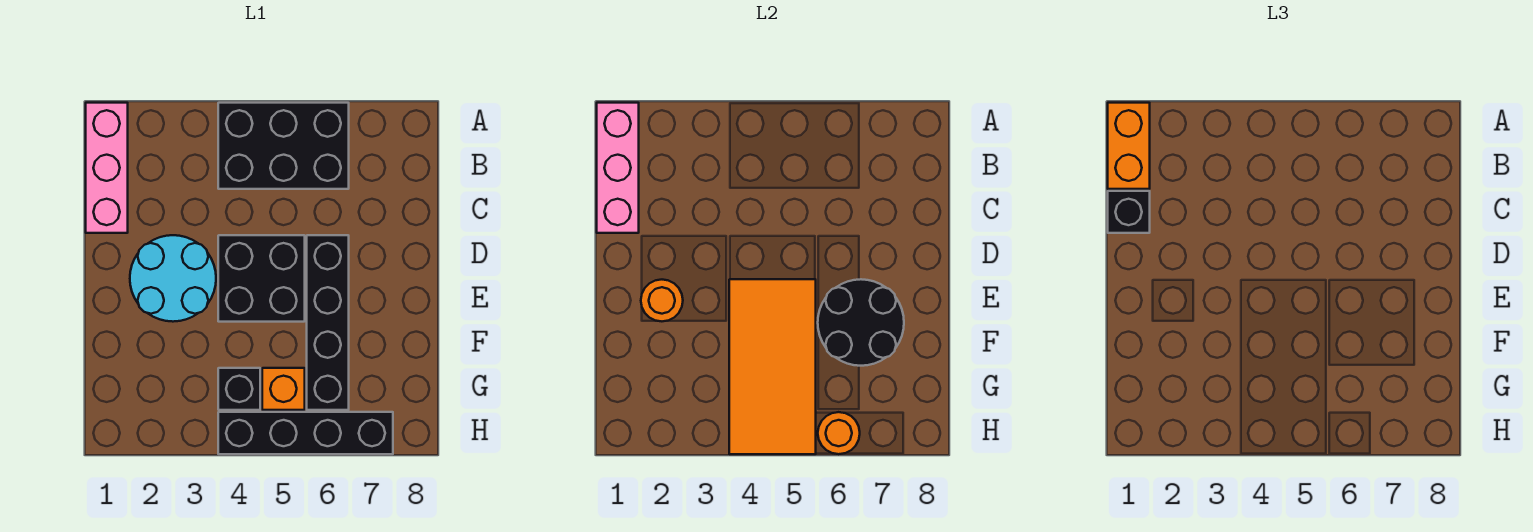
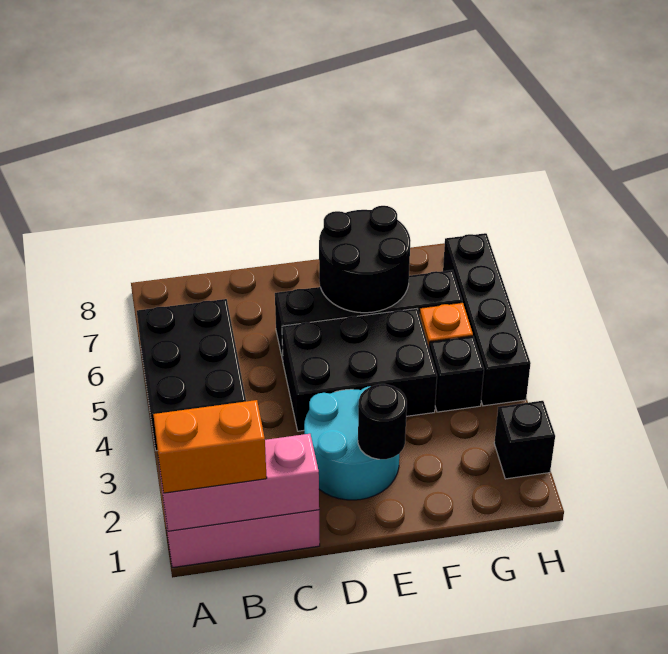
black 1x1 brick [1108,191,1150,233] -> black 1x1 brick moved to [494,401,555,479]
black 2x2 brick [218,235,305,322] -> black 2x3 brick [282,309,437,431]
orange 1x1 round brick [641,280,683,321] -> black 1x1 round brick [358,384,407,459]
orange 2x4 tile [729,279,816,454] -> none
orange 1x1 round brick [818,412,860,454] -> none

